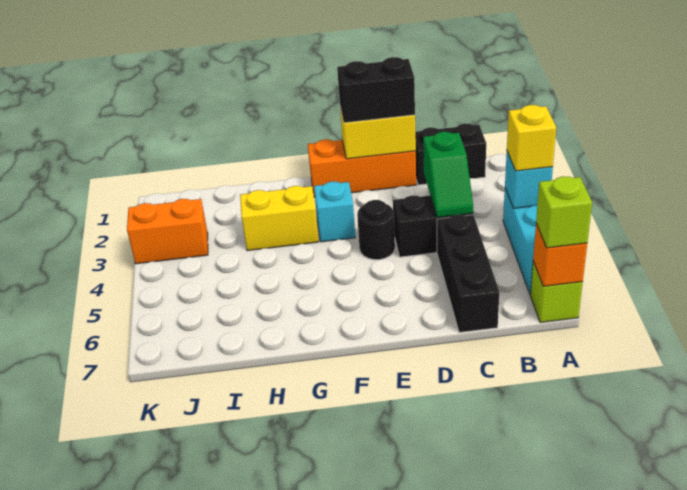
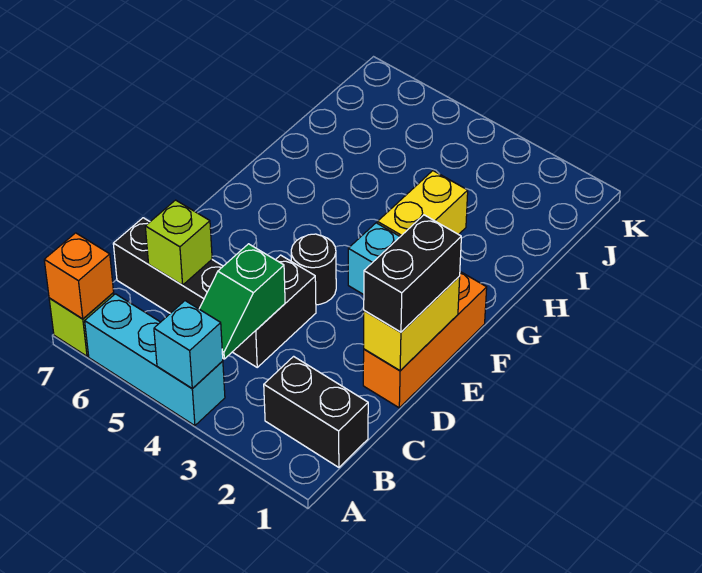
yellow 1x1 brick [507,105,556,171] -> none
lime 1x1 brick [536,176,592,248] -> lime 1x1 brick moved to [145,200,212,285]
black 1x2 brick [415,123,486,185] -> black 1x2 brick turned to [264,356,368,467]
green 1x2 slope [423,132,473,217] -> green 1x2 slope turned to [199,244,285,359]
orange 1x2 brick [127,199,208,264] -> none

